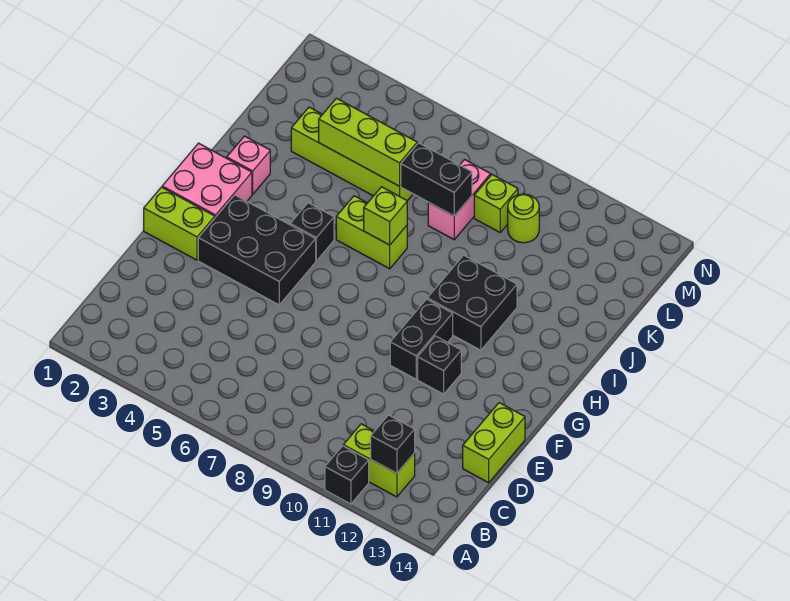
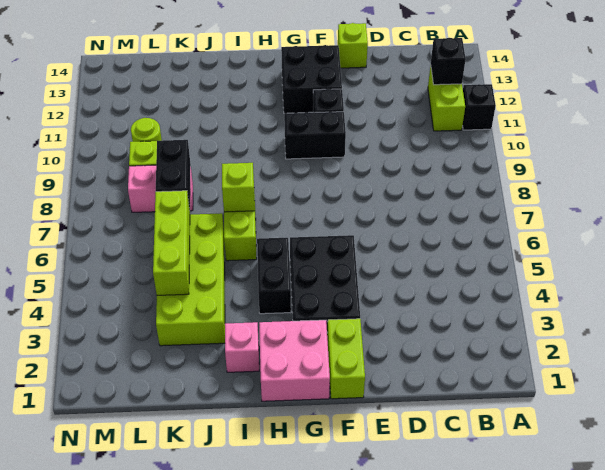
lime 1x2 brick [463,403,525,483] -> lime 1x1 brick [338,23,368,68]
black 1x1 brick [290,203,334,261] -> black 1x2 brick [257,238,291,314]
black 2x2 brick [427,255,517,350] -> black 2x2 brick moved to [281,45,342,113]
lime 1x4 brick [291,107,413,201] -> lime 2x4 brick [156,213,225,346]

